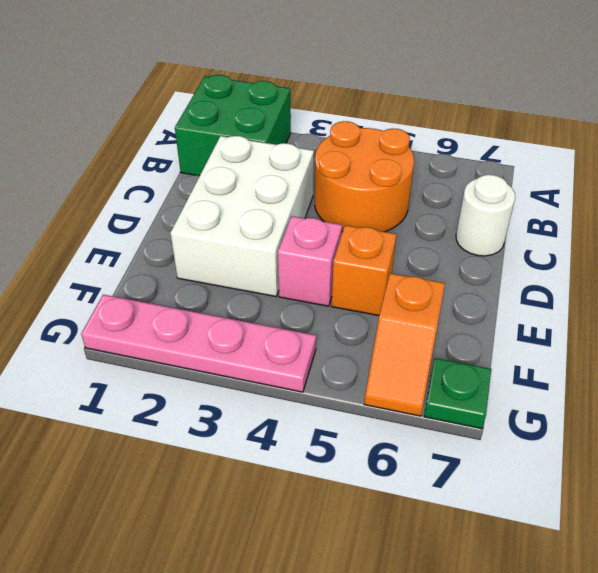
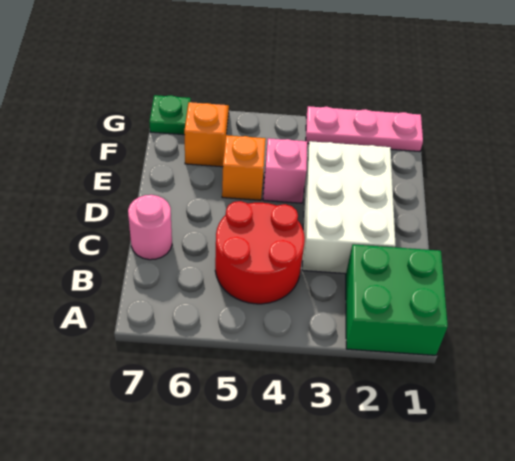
orange 2x2 round brick [315,121,414,232] -> red 2x2 round brick [215,201,305,304]
white 1x1 round brick [456,175,515,256] -> pink 1x1 round brick [128,195,172,260]
pink 1x4 plate [81,295,316,392] -> pink 1x3 plate [306,106,423,152]

